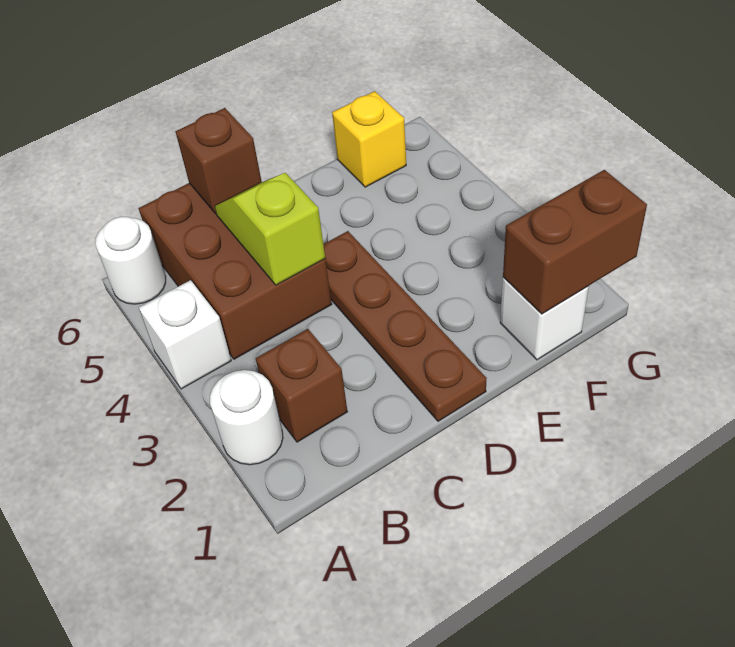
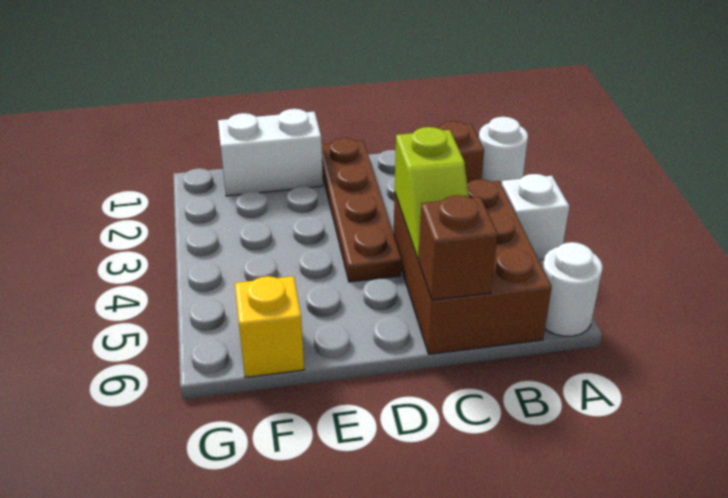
white 1x1 brick [500,277,589,360] -> white 1x2 brick [218,109,323,196]
brown 1x2 brick [503,170,647,314] -> none

